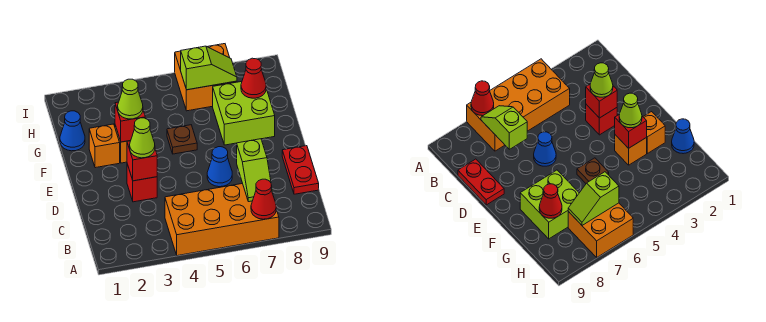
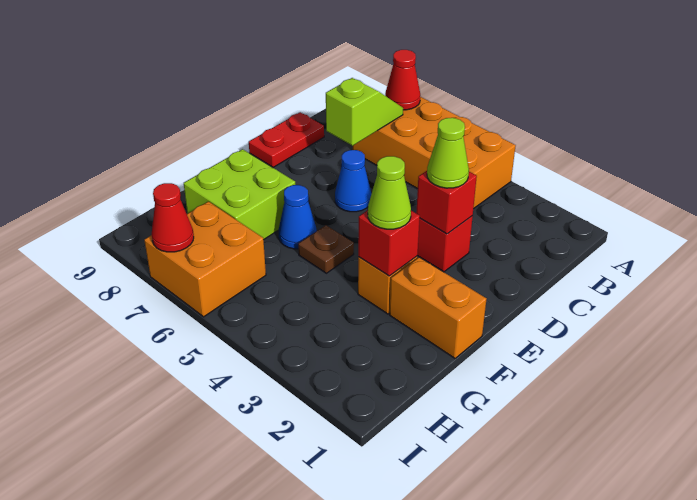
orange 1x1 brick [89,124,120,168] -> orange 1x2 brick [390,257,486,358]
blue 1x1 cone [60,111,85,151] -> blue 1x1 cone moved to [279,185,317,249]
red 1x1 cone [241,58,266,98] -> red 1x1 cone moved to [152,183,194,252]
lime 1x2 slope [181,46,237,90] -> none

